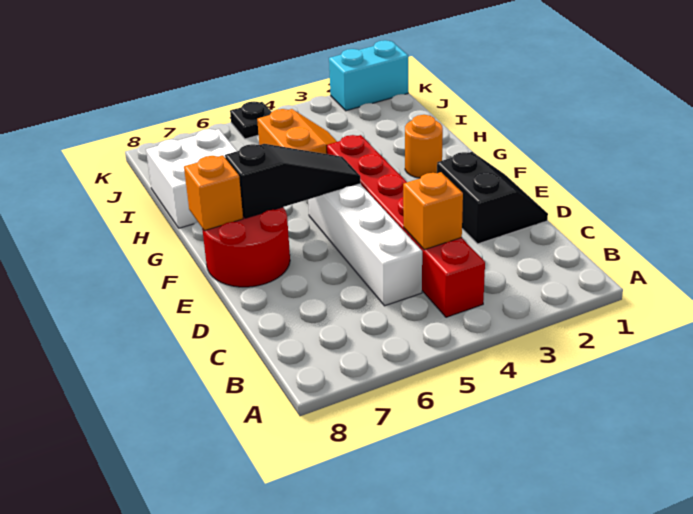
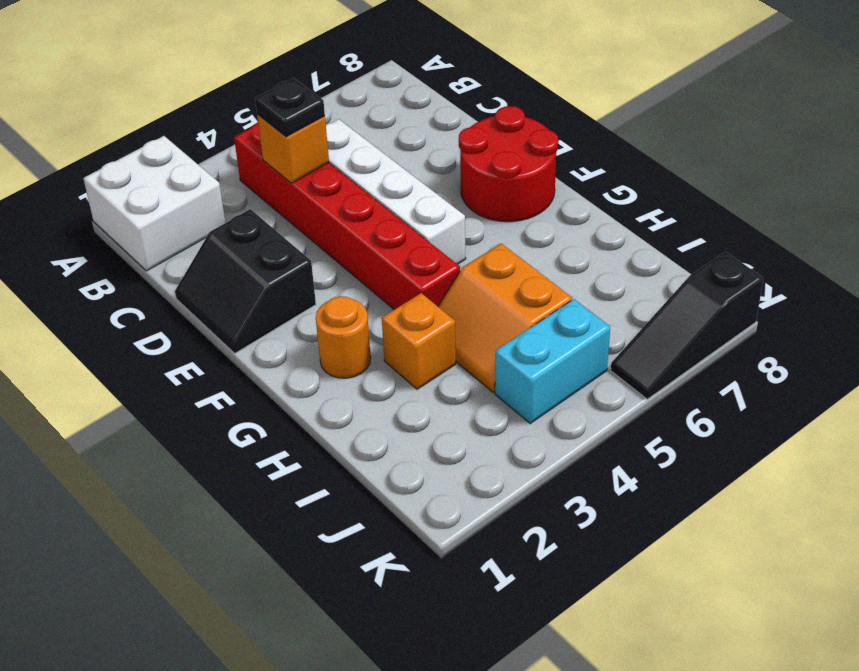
black 1x3 slope [225,144,360,218] -> black 1x3 slope moved to [611,252,763,399]
orange 1x1 brick [184,155,243,231] -> orange 1x1 brick moved to [382,293,456,389]
white 2x2 brick [146,129,237,228] -> white 2x2 brick moved to [83,136,225,271]
cyan 1x2 brick [329,40,408,111] -> cyan 1x2 brick moved to [495,299,610,423]
black 1x1 plate [230,102,271,139] -> black 1x1 plate moved to [255,78,325,137]

